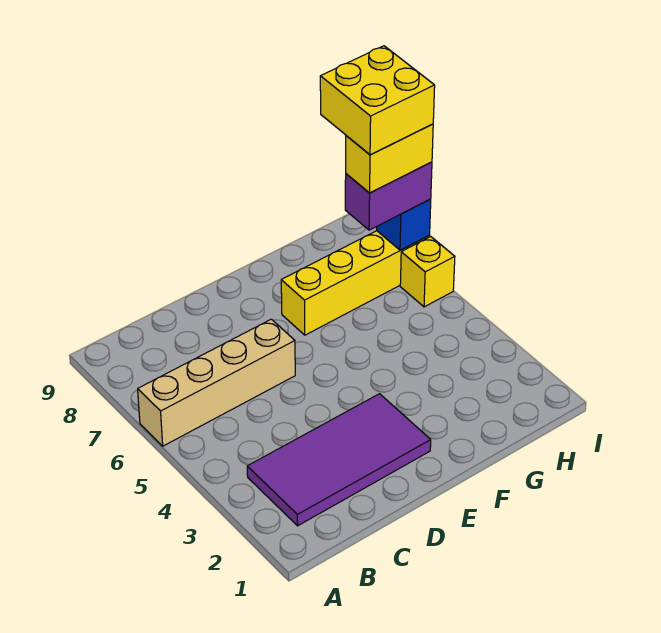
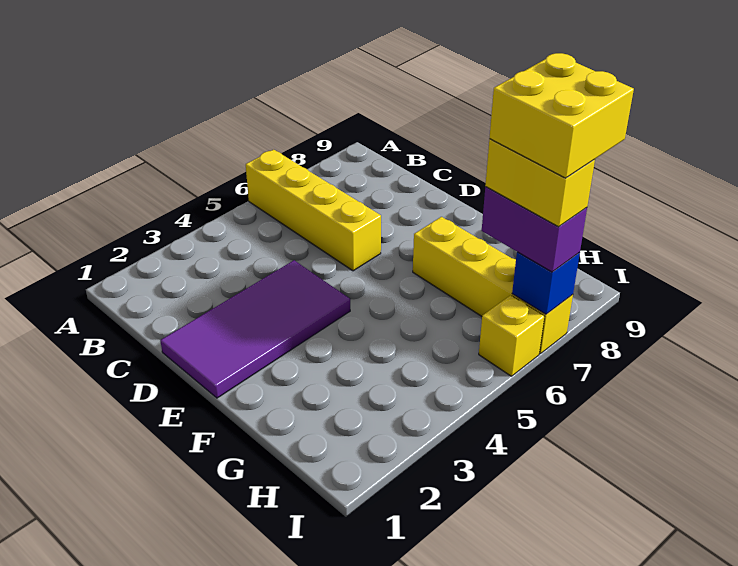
tan 1x4 brick [138,319,295,446] -> yellow 1x4 brick [246,150,381,271]
purple 2x4 tile [247,394,431,526] -> purple 2x4 tile turned to [160,260,350,398]

